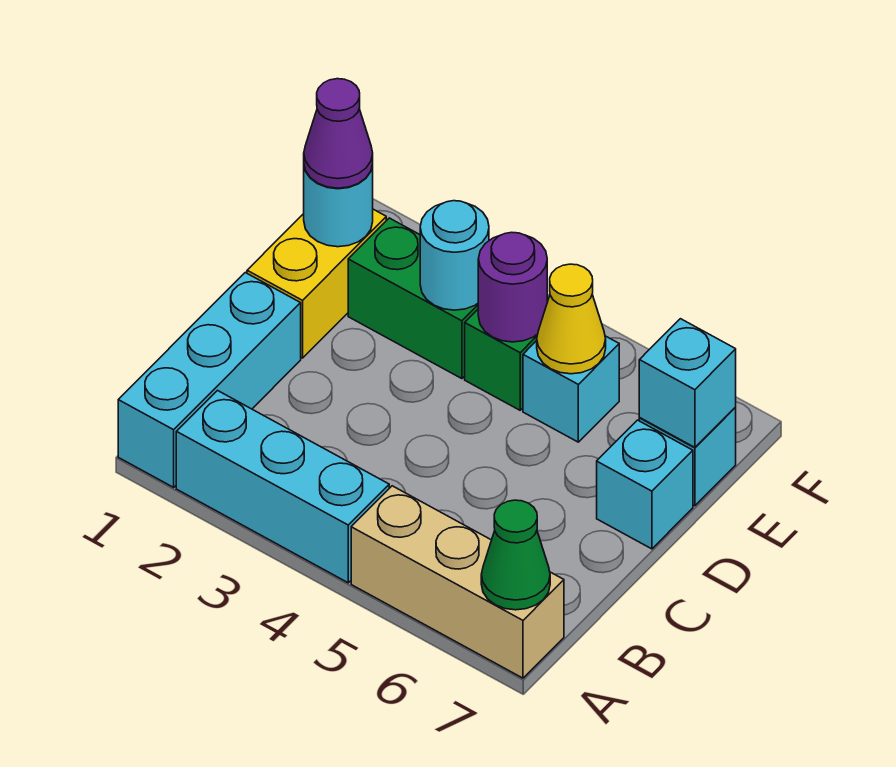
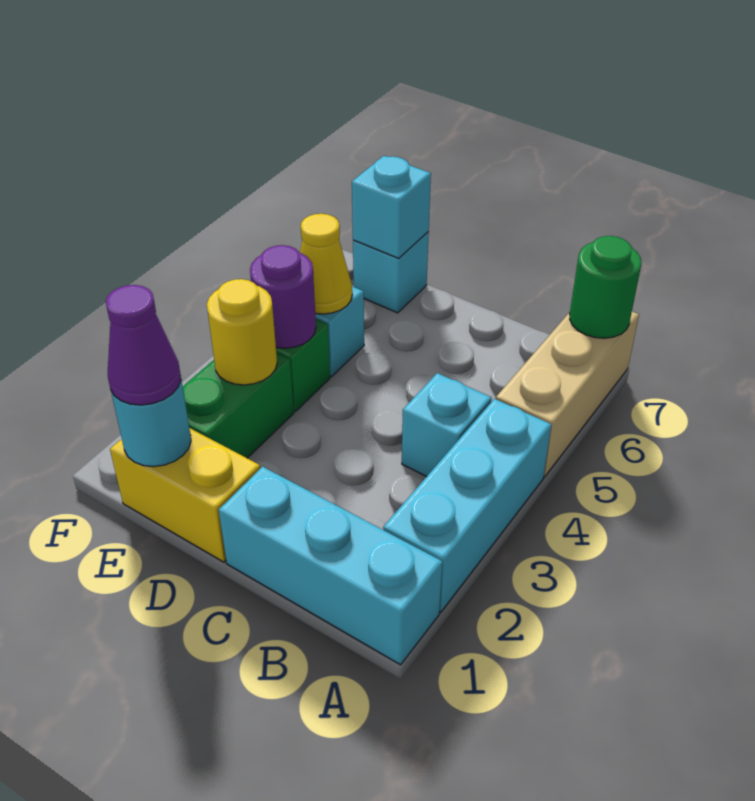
green 1x1 cone [481,500,550,610] -> green 1x1 round brick [570,236,641,338]
cyan 1x1 brick [597,420,693,549] -> cyan 1x1 brick moved to [402,373,492,476]
cyan 1x1 round brick [420,201,489,310] -> yellow 1x1 round brick [207,279,277,385]

